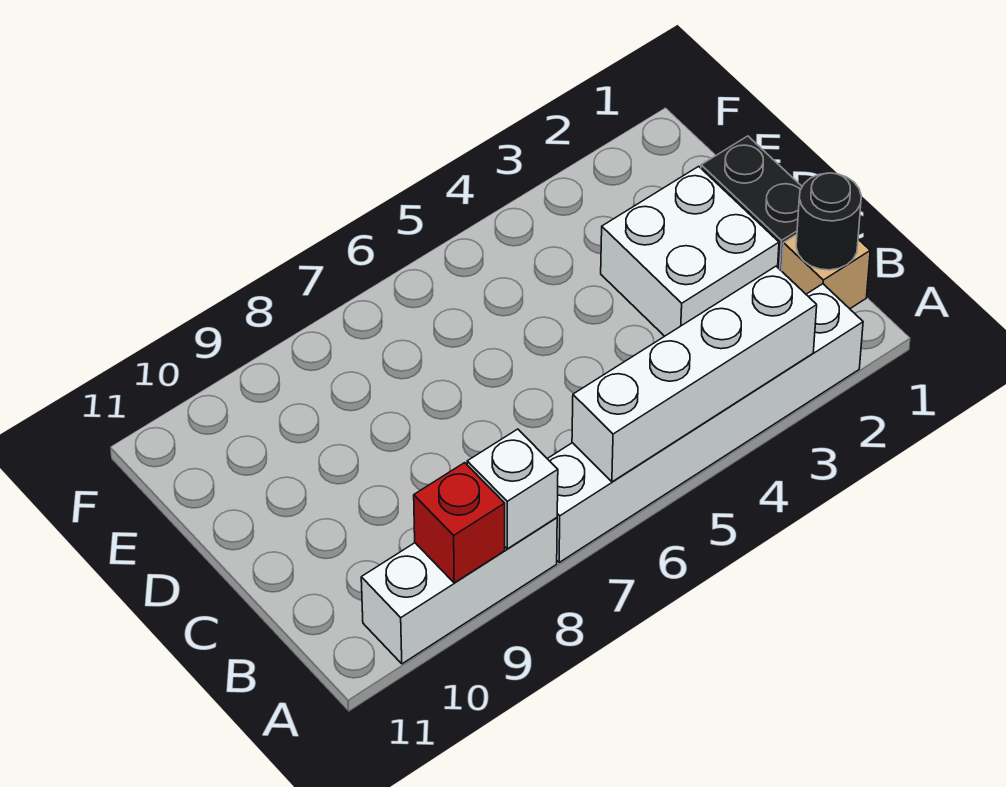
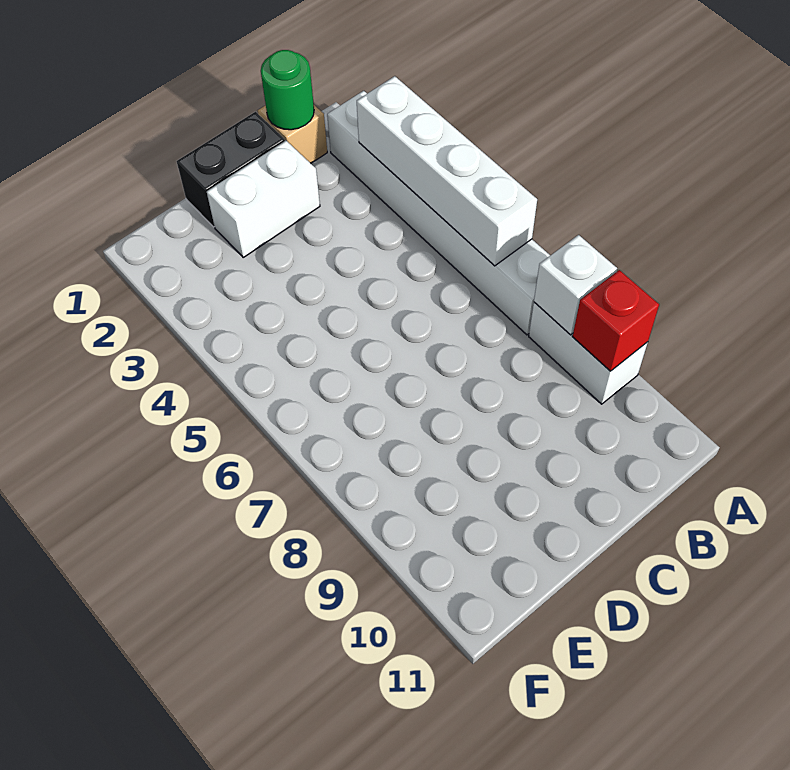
white 1x3 brick [361,518,557,664] -> white 1x2 brick [529,302,648,404]
black 1x1 round brick [796,173,861,270] -> green 1x1 round brick [261,50,314,130]
white 2x2 brick [601,166,779,336] -> white 1x2 brick [207,141,320,257]

